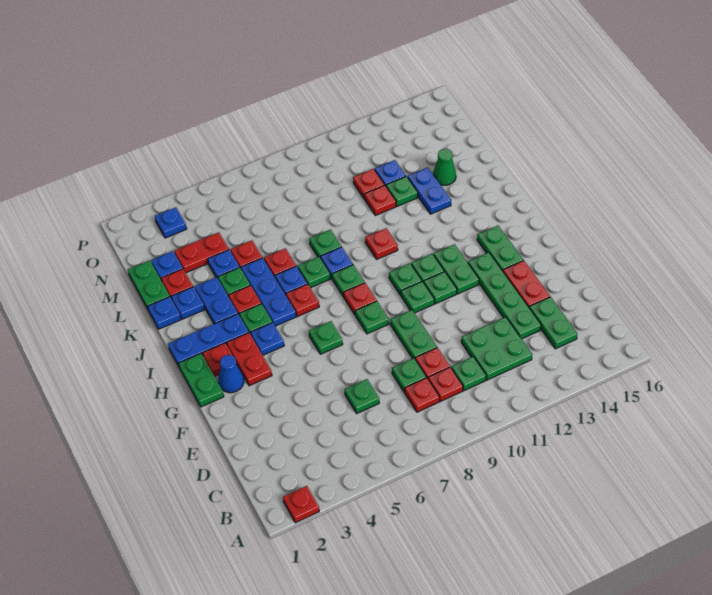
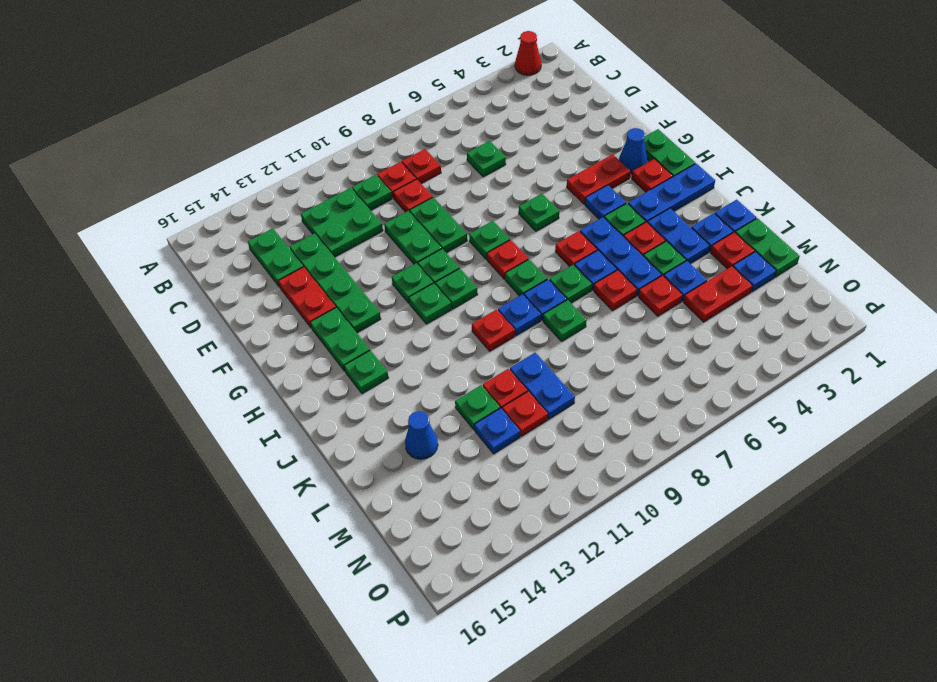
red 1x1 plate [283,486,319,523] -> red 1x1 cone [515,31,541,75]
green 1x1 plate [392,358,426,392] -> green 1x1 plate moved to [344,350,388,394]
red 1x2 plate [227,333,272,386] -> red 1x2 plate turned to [567,154,630,204]
green 1x2 plate [434,244,479,294] -> green 1x2 plate moved to [384,211,442,264]
blue 1x2 plate [408,168,451,214] -> blue 1x2 plate moved to [510,352,575,419]
green 1x1 cone [433,149,456,185] -> blue 1x1 cone [405,411,438,459]
blue 1x1 plate [155,207,187,238] -> blue 1x1 plate moved to [498,294,541,336]

